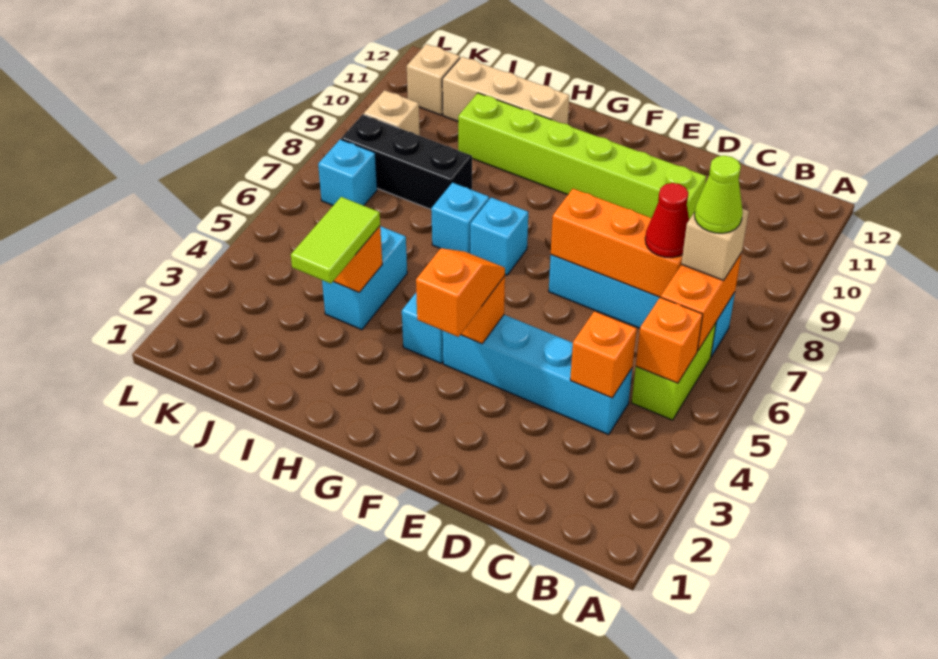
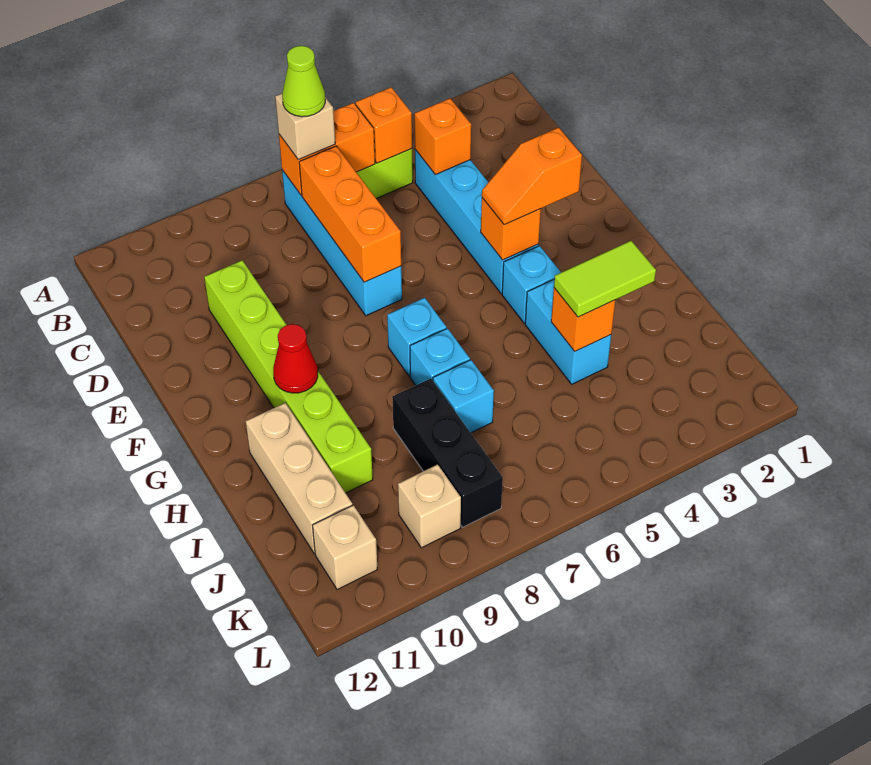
red 1x1 cone [645,183,689,258] -> red 1x1 cone moved to [273,324,318,393]
cyan 1x2 brick [322,226,407,330] -> cyan 1x2 brick turned to [525,280,611,384]
cyan 1x1 brick [318,139,377,206] -> cyan 1x1 brick moved to [433,360,494,433]

